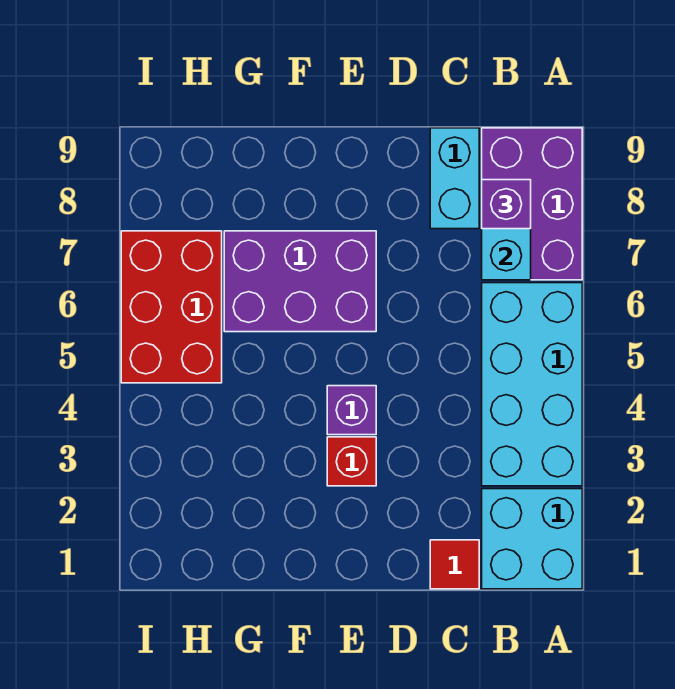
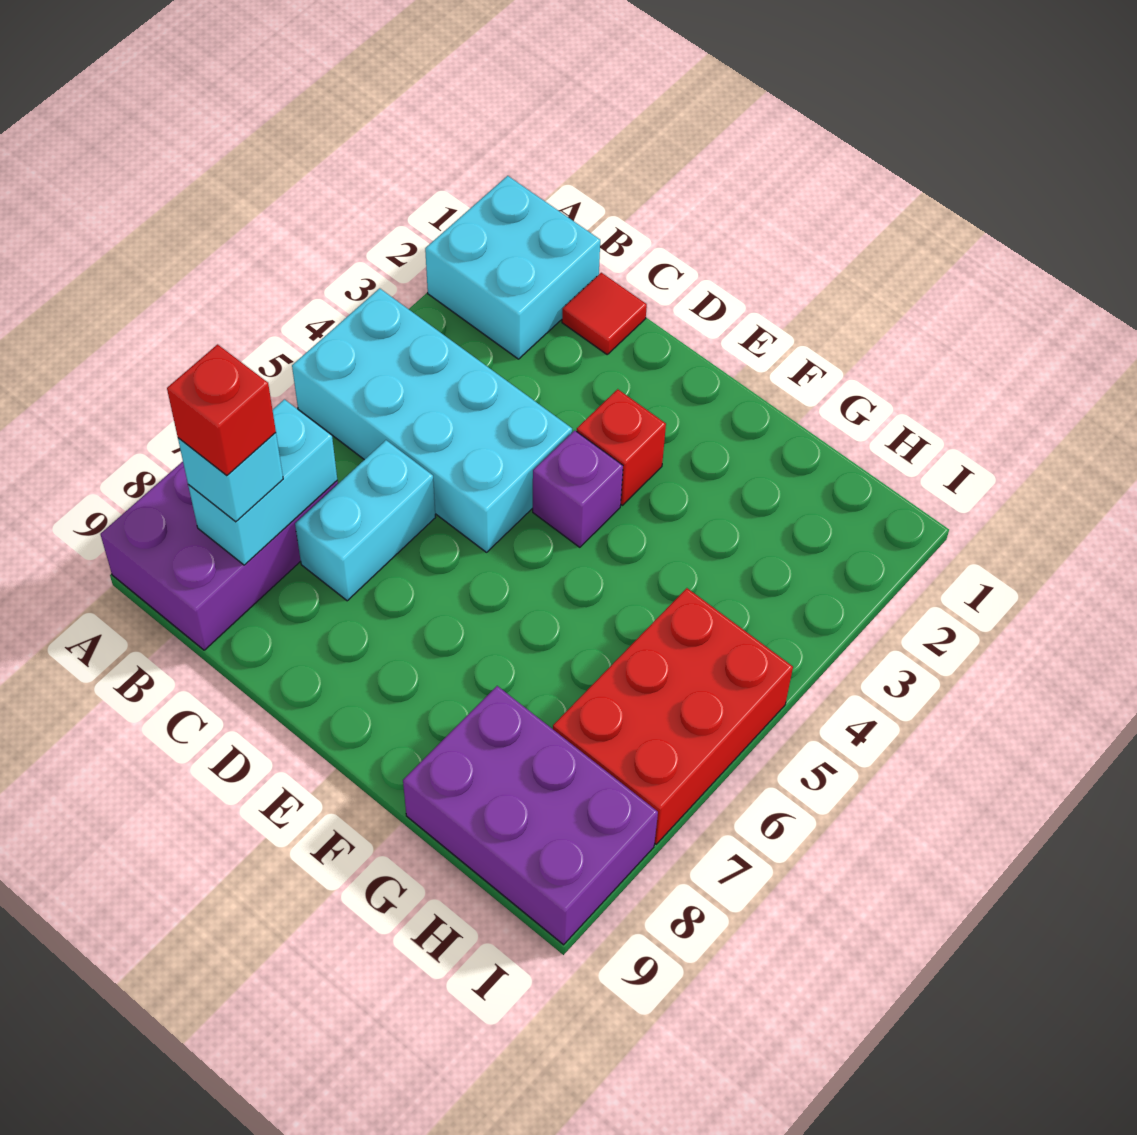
cyan 2x4 brick [482,283,582,486] -> cyan 2x4 brick turned to [292,288,572,552]
purple 1x1 brick [482,180,531,229] -> cyan 1x1 brick [178,433,283,522]
none -> red 1x1 brick [167,344,276,476]
cyan 1x2 brick [430,128,479,229] -> cyan 1x2 brick moved to [295,440,436,601]
purple 2x3 brick [224,231,376,332] -> purple 2x3 brick moved to [403,686,658,945]

